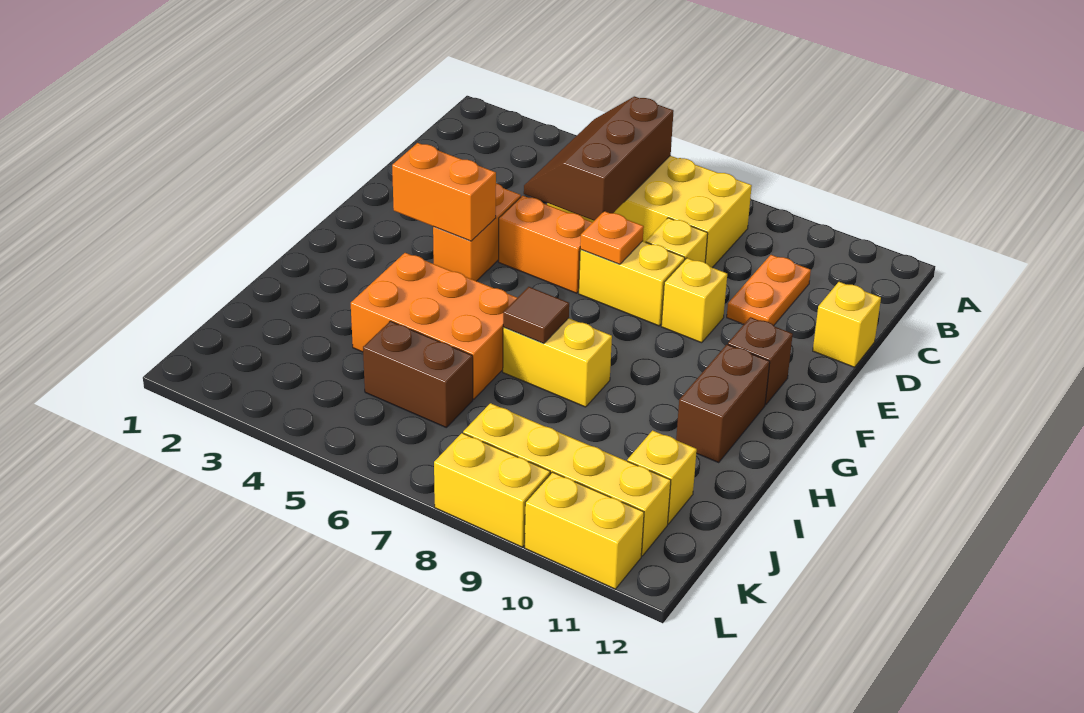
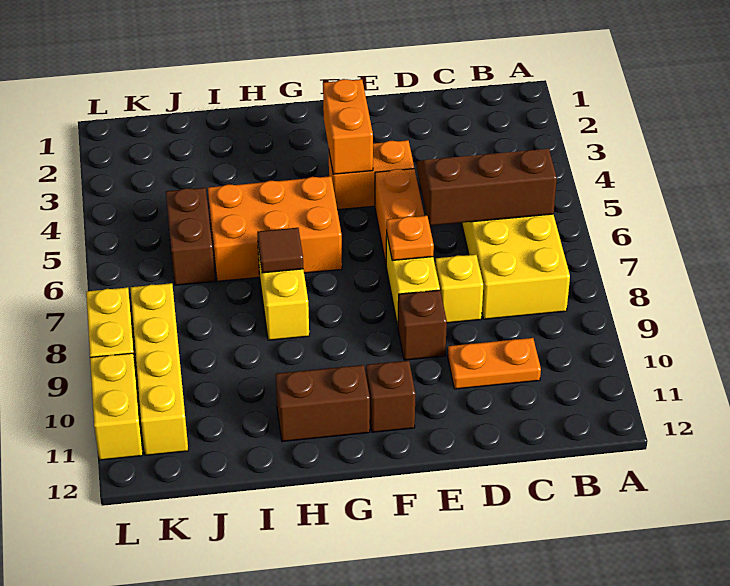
yellow 1x1 brick [813,282,881,367] -> none
yellow 1x1 brick [661,258,727,343] -> brown 1x1 brick [398,290,447,360]
orange 2x3 brick [351,253,517,399] -> orange 2x3 brick turned to [208,176,342,281]
yellow 1x1 brick [627,430,697,524] -> none

